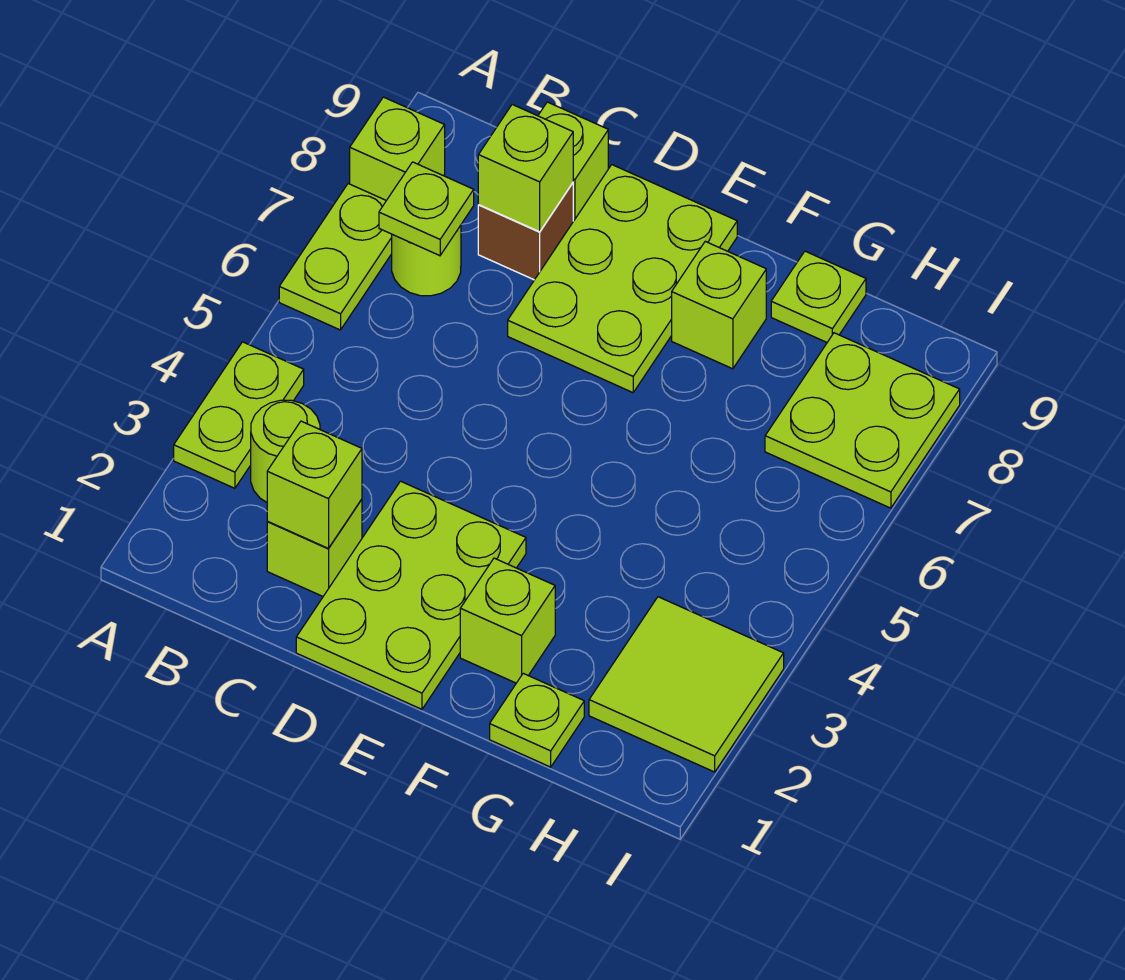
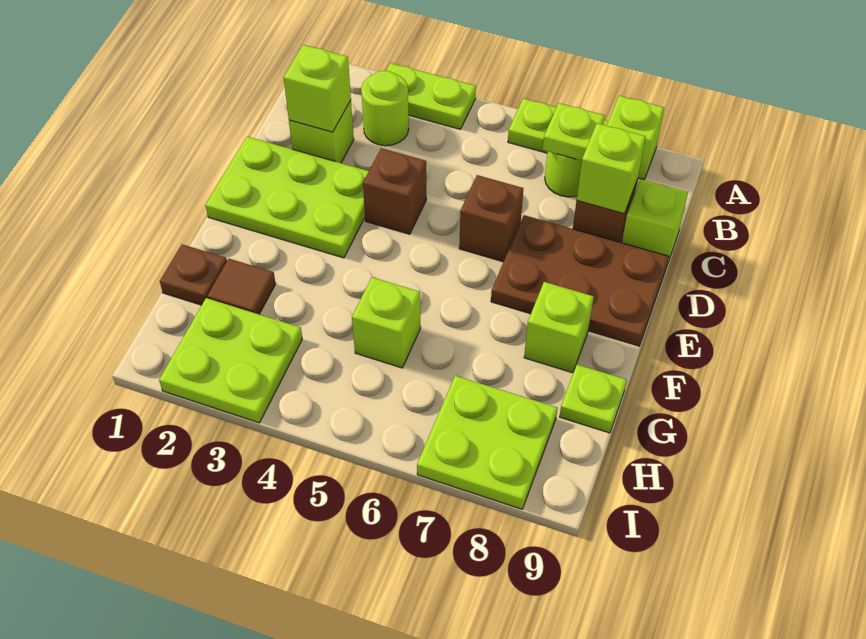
none -> brown 1x1 brick [363,148,427,234]
none -> brown 1x1 brick [459,175,523,262]
lime 2x3 plate [508,165,737,393] -> brown 2x3 plate [491,215,669,346]
lime 1x1 brick [460,558,555,683] -> lime 1x1 brick moved to [352,277,421,368]
lime 1x1 plate [490,673,584,767] -> brown 1x1 plate [160,244,227,305]
none -> brown 1x1 tile [207,259,276,314]
lime 2x2 tile [589,597,784,772] -> lime 2x2 plate [159,298,302,423]

